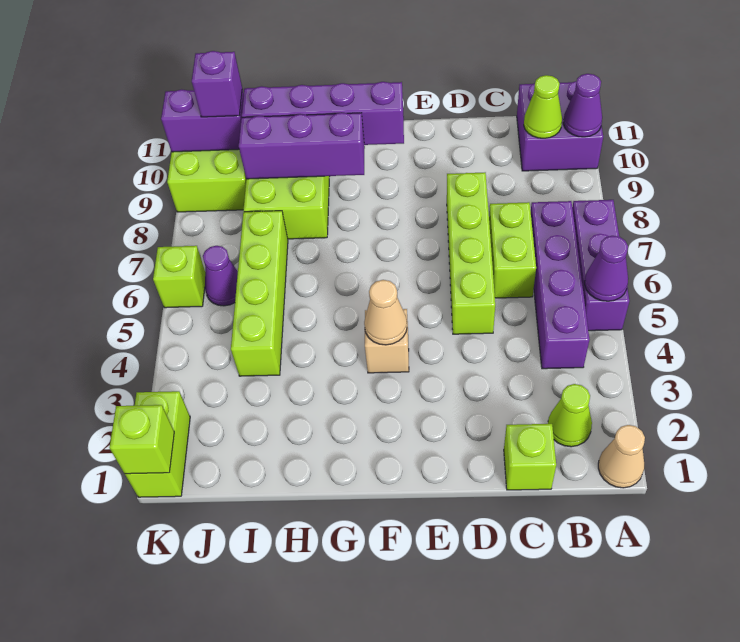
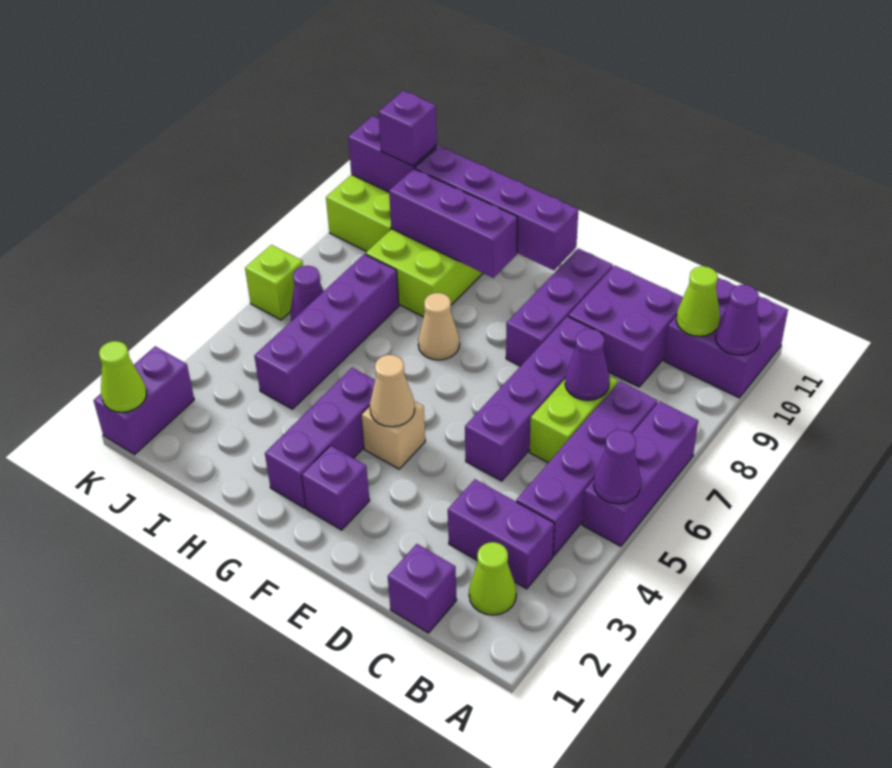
tan 1x1 cone [598,425,645,488] -> tan 1x1 cone moved to [418,293,460,360]
none -> purple 1x2 brick [448,479,554,589]
lime 1x1 brick [504,424,556,490] -> purple 1x1 brick [388,544,457,633]
none -> purple 1x1 cone [565,329,610,400]
none -> purple 2x2 brick [568,265,683,387]
lime 1x4 brick [447,173,495,334] -> purple 1x4 brick [465,316,603,481]
none -> purple 1x3 brick [506,249,613,366]
none -> purple 1x1 brick [302,446,370,530]
none -> purple 1x3 brick [265,368,375,508]
lime 1x4 brick [231,211,288,376] -> purple 1x4 brick [254,254,399,409]
lime 1x2 brick [125,391,190,497] -> purple 1x2 brick [94,346,194,454]
lime 1x1 brick [109,405,174,474] -> lime 1x1 cone [99,341,147,412]

